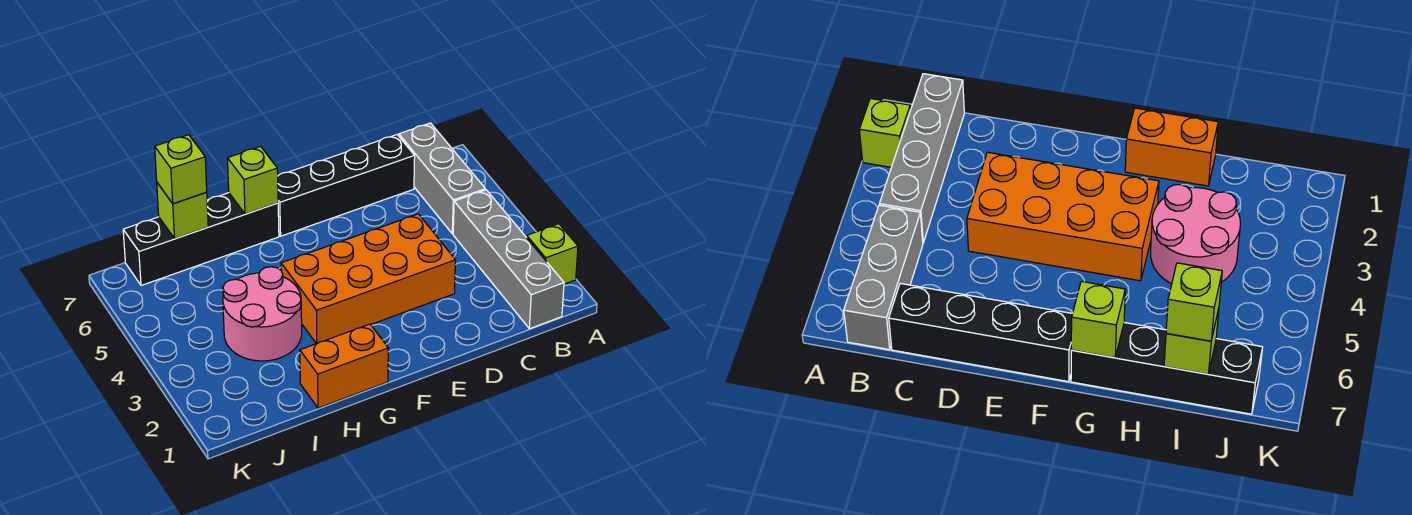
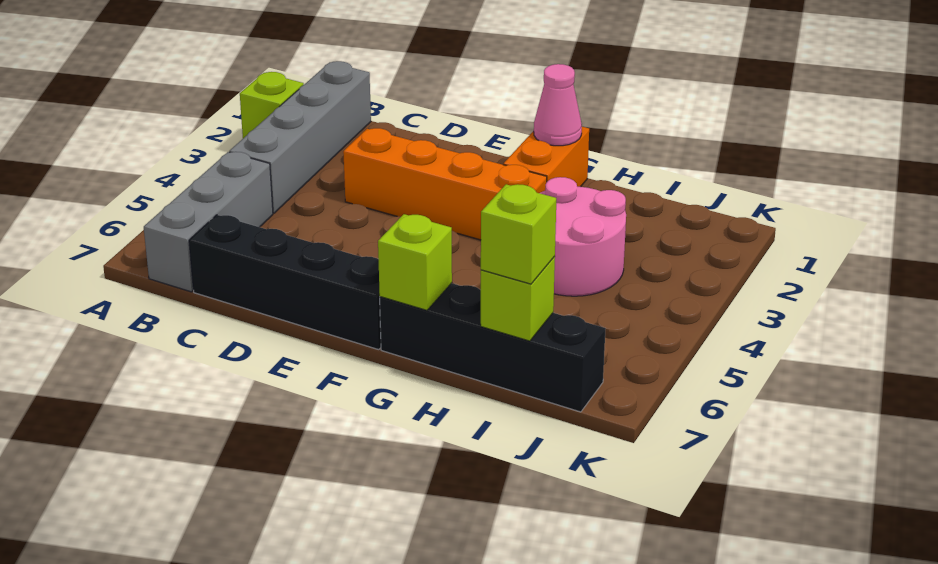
orange 2x4 brick [281,214,456,344] -> orange 1x4 brick [343,128,547,240]
orange 1x2 brick [300,324,388,408] -> orange 1x2 brick turned to [503,127,589,187]
none -> pink 1x1 cone [534,64,582,146]

